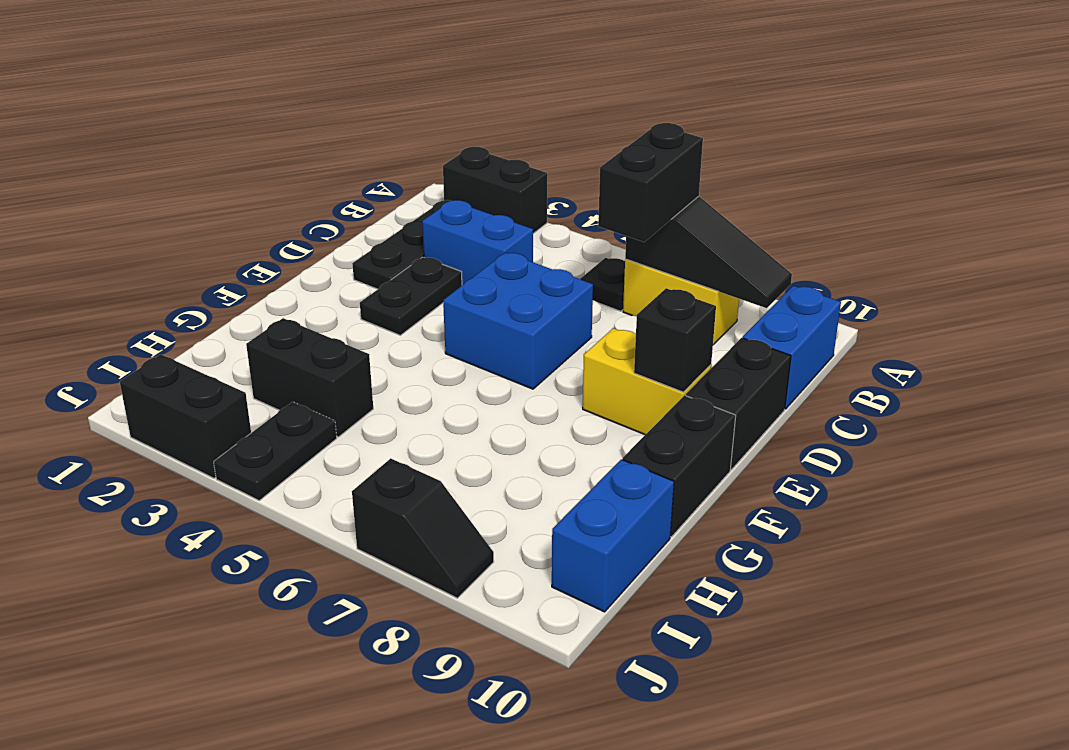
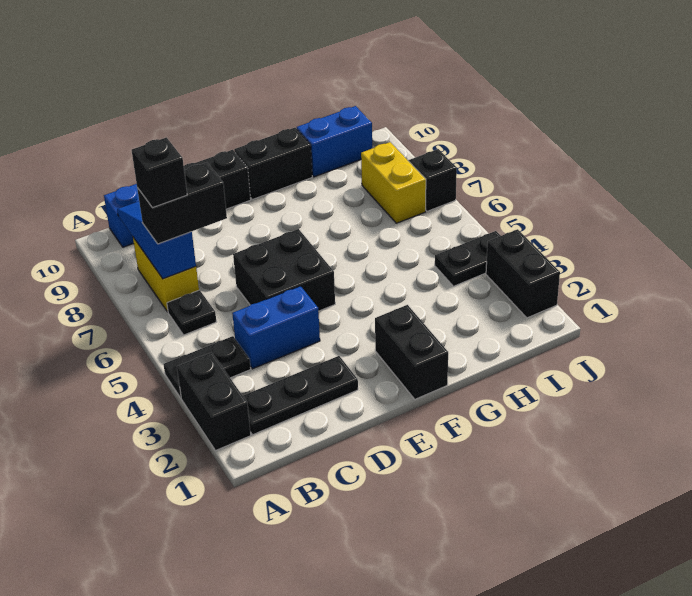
black 1x3 slope [625,196,792,308] -> blue 1x3 slope [117,201,196,279]
blue 1x2 brick [422,200,533,285] -> blue 1x2 brick turned to [232,286,320,369]
black 1x2 plate [360,257,462,335] -> black 1x2 plate moved to [164,336,251,398]
blue 2x2 brick [443,253,593,389] -> black 2x2 brick [233,229,335,311]
yellow 1x2 brick [583,328,711,435] -> yellow 1x2 brick moved to [361,142,426,223]
black 1x1 brick [634,288,716,392] -> black 1x1 brick moved to [132,137,187,208]
black 1x2 brick [246,318,373,437] -> black 1x2 brick moved to [375,305,448,399]

